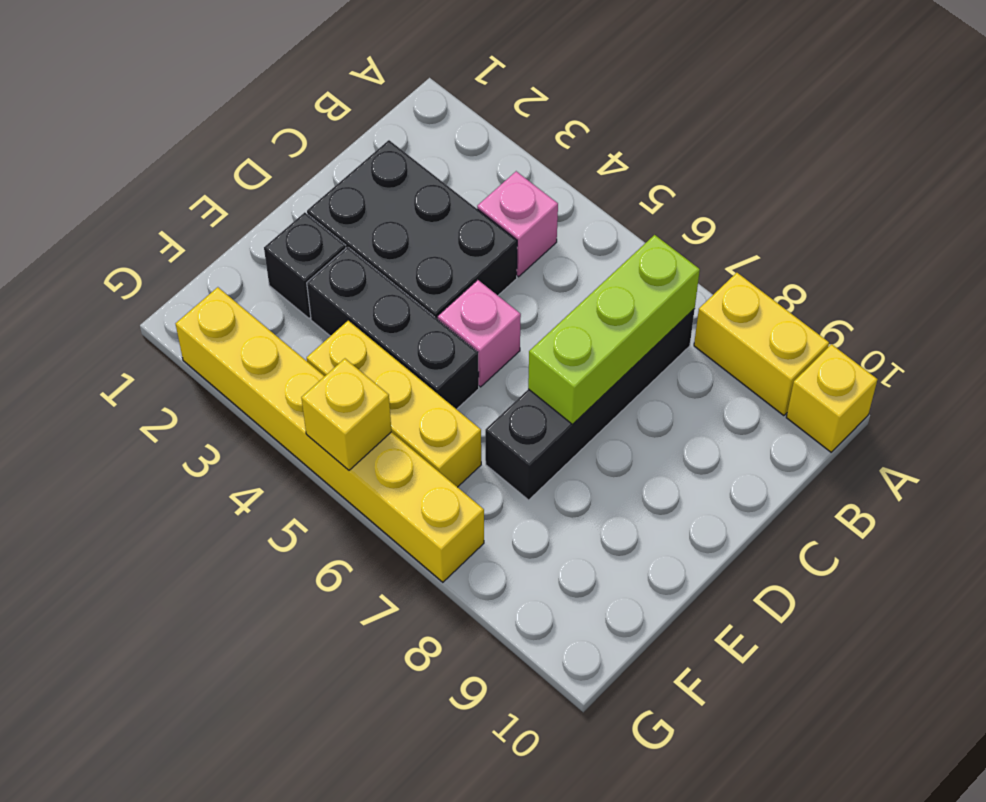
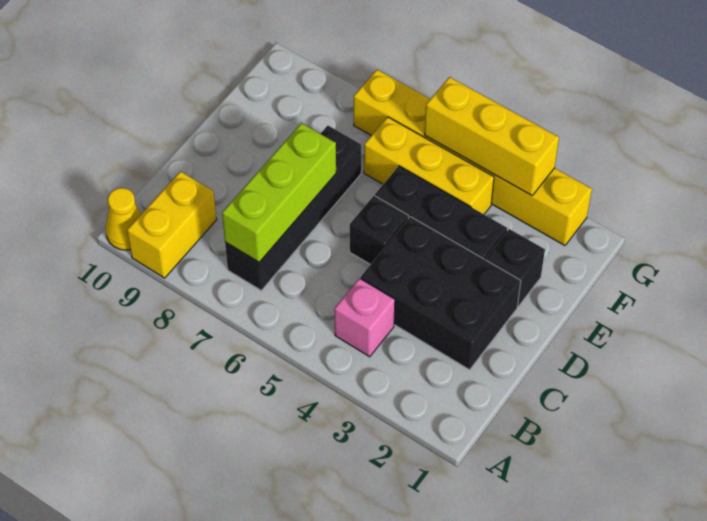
yellow 1x2 brick [694,273,829,416] -> yellow 1x2 brick turned to [127,171,217,278]
yellow 1x1 brick [786,344,877,452] -> yellow 1x1 cone [106,188,141,250]
pink 1x1 brick [438,280,521,387] -> black 1x1 brick [350,196,409,265]
yellow 1x1 brick [301,359,391,470] -> yellow 1x3 brick [424,77,559,196]

